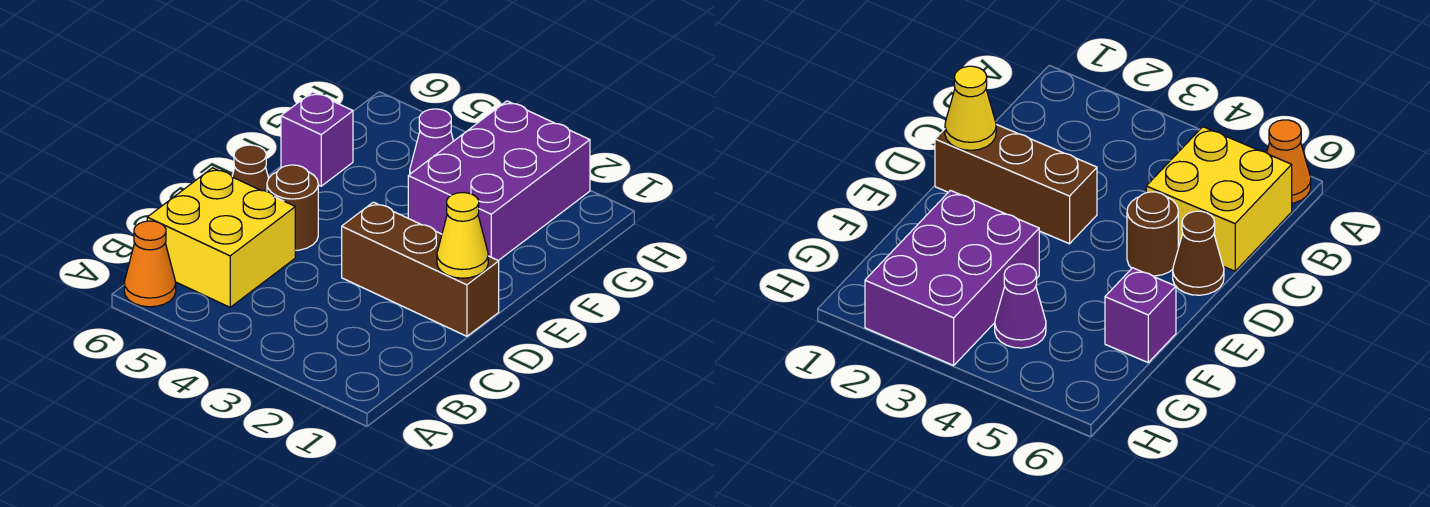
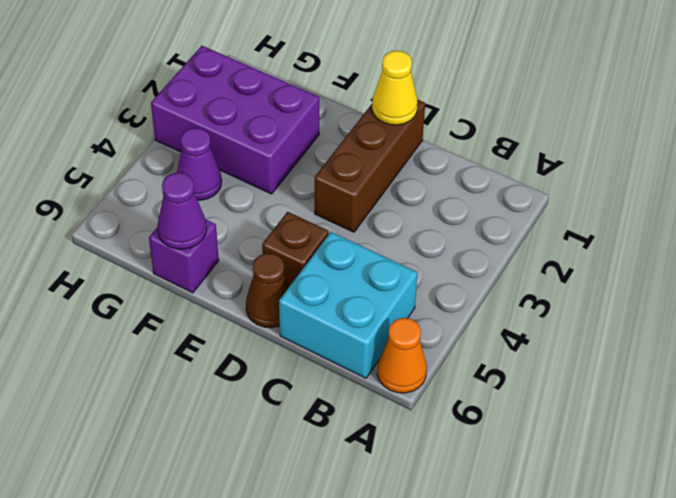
yellow 2x2 brick [147,168,295,307] -> cyan 2x2 brick [279,232,418,378]
brown 1x1 round brick [267,165,318,250] -> brown 1x1 brick [262,212,329,286]
none -> purple 1x1 cone [157,173,207,249]

